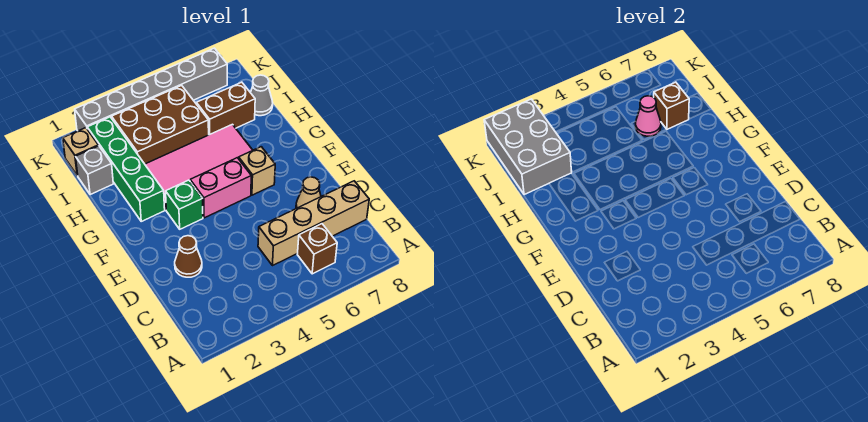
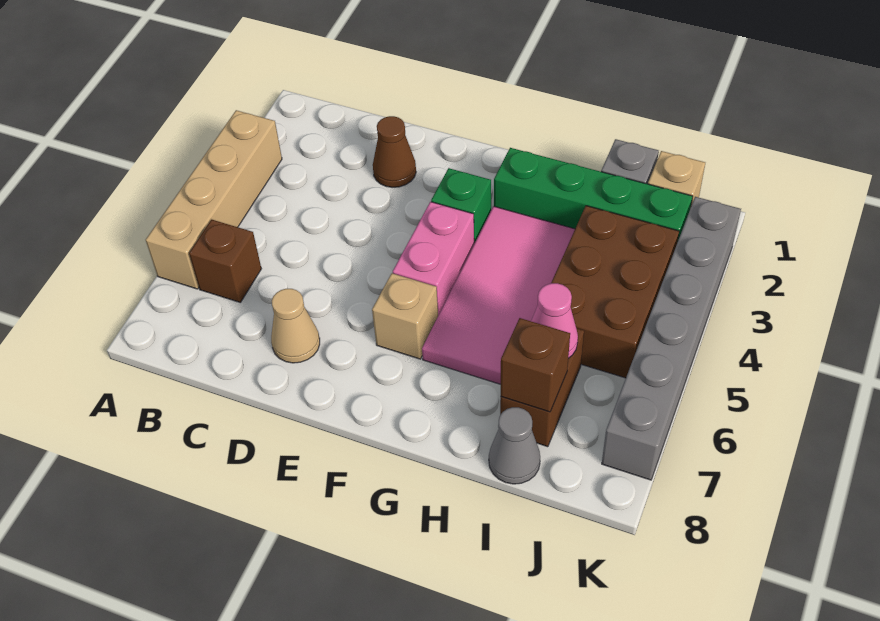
tan 1x4 brick [258,181,369,266] -> tan 1x4 brick moved to [146,110,282,289]
grey 2x3 brick [484,99,572,195] -> none

